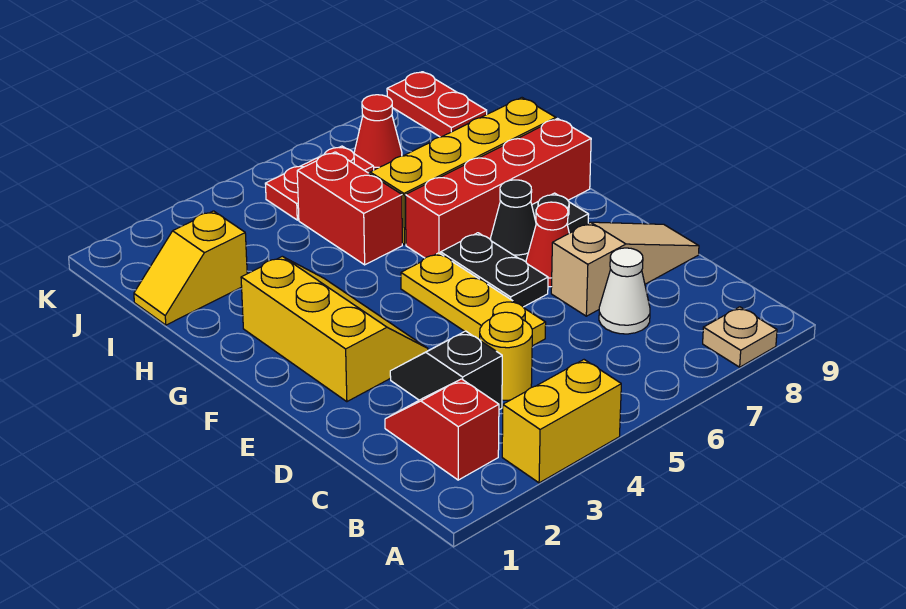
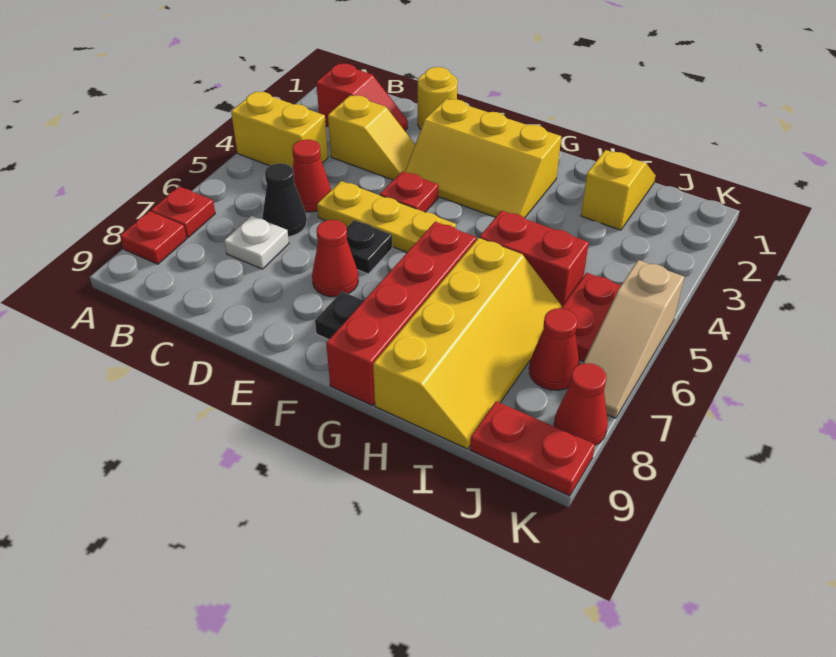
yellow 1x2 brick [502,360,621,483] -> yellow 1x2 brick turned to [231,91,328,168]
none -> red 1x1 plate [151,187,215,238]
tan 1x1 plate [703,307,777,367] -> red 1x1 plate [120,211,187,264]
black 1x2 slope [390,331,502,410] -> yellow 1x2 slope [328,95,415,180]
yellow 1x1 round brick [480,312,532,400] -> yellow 1x1 round brick moved to [418,67,458,129]
none -> red 1x1 cone [292,139,331,212]
white 1x1 cone [599,248,650,334] -> white 1x1 plate [224,216,289,269]
tan 1x3 slope [551,222,699,316] -> tan 1x3 slope moved to [583,260,684,418]
none -> red 1x1 plate [380,171,439,212]
black 1x2 plate [441,233,548,307] -> black 1x1 plate [347,220,392,274]
black 1x1 cone [491,180,536,262] -> black 1x1 cone moved to [262,163,307,237]
none -> red 1x1 cone [554,363,608,445]

